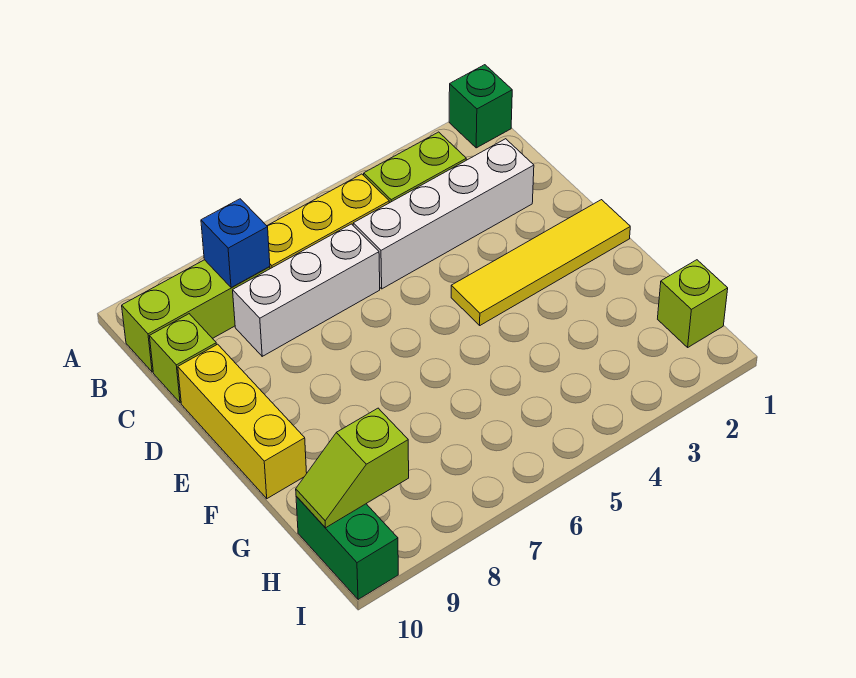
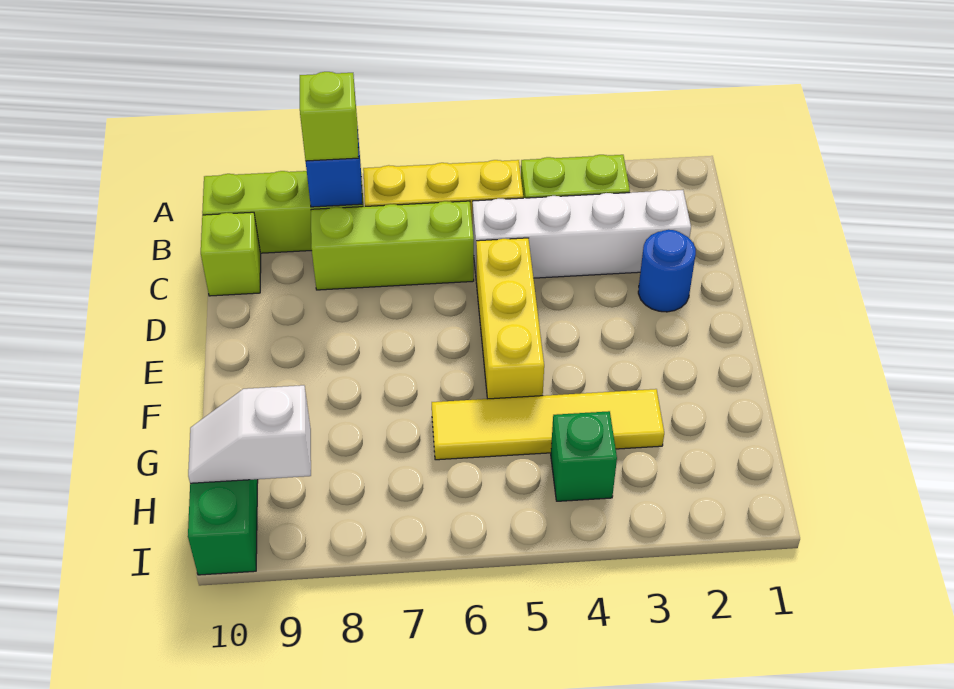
green 1x1 brick [449,65,512,148] -> green 1x1 brick moved to [551,411,617,501]
white 1x3 brick [233,224,380,356] -> lime 1x3 brick [311,201,474,290]
none -> blue 1x1 round brick [638,230,696,312]
yellow 1x3 brick [178,344,307,499] -> yellow 1x3 brick moved to [476,238,544,399]
yellow 1x4 tile [451,200,630,325] -> yellow 1x4 tile moved to [432,389,664,460]
lime 1x1 brick [658,260,728,347] -> lime 1x1 brick moved to [300,72,359,161]
lime 1x2 slope [296,408,409,528] -> white 1x2 slope [188,385,311,483]

